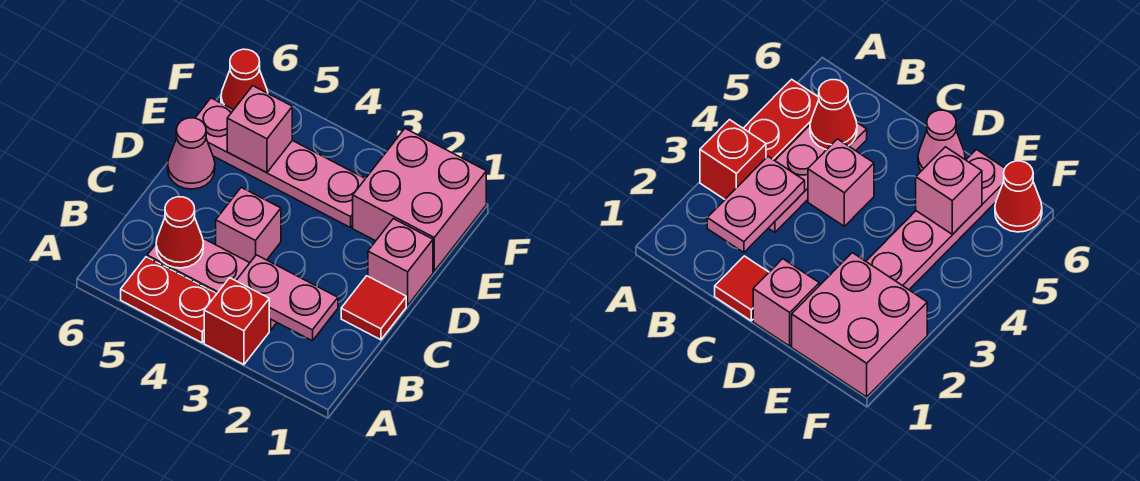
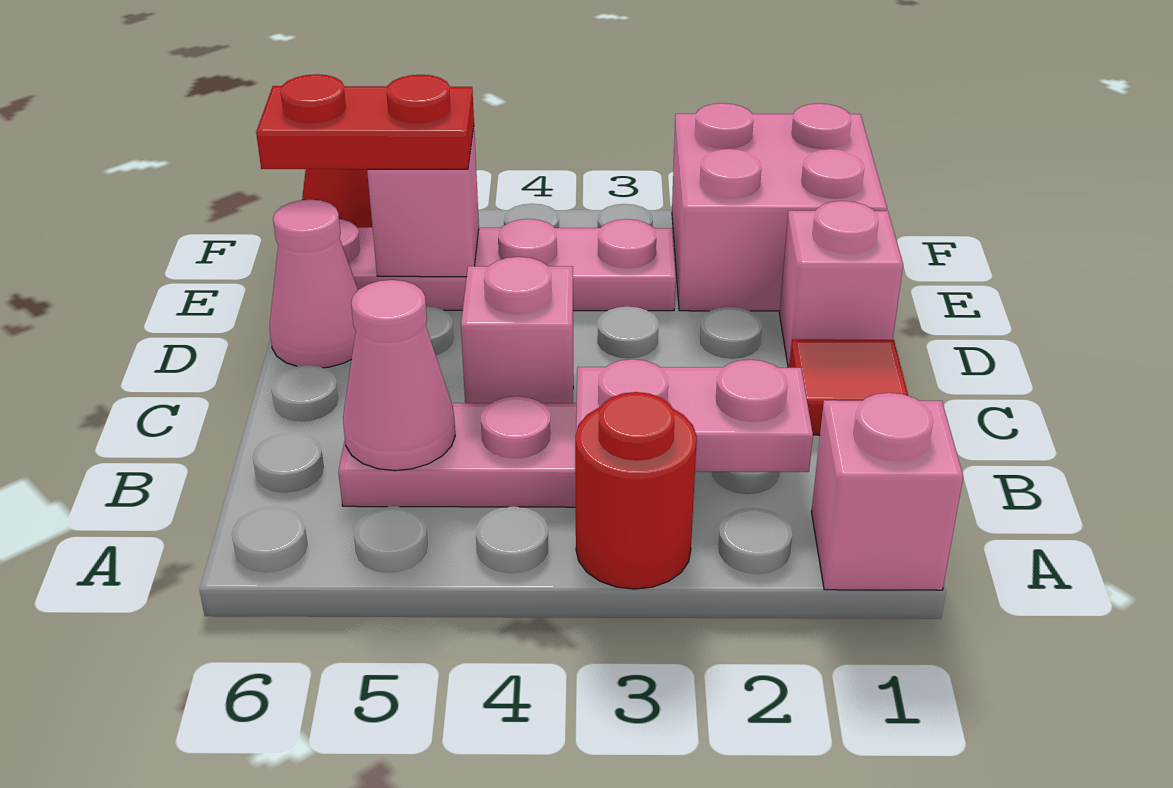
none -> pink 1x1 brick [811,393,963,590]
red 1x1 brick [204,278,269,365] -> red 1x1 round brick [575,392,697,589]
red 1x2 plate [121,257,216,343] -> red 1x2 plate moved to [256,74,474,169]
red 1x1 cone [156,197,203,268] -> pink 1x1 cone [343,280,455,471]

